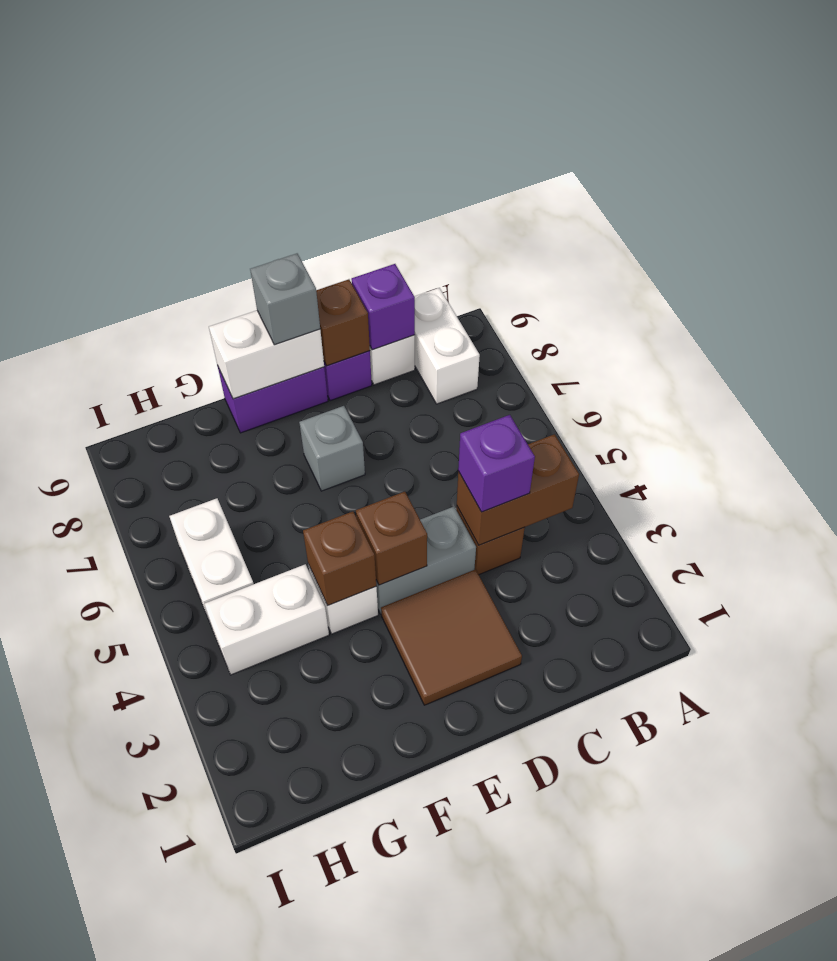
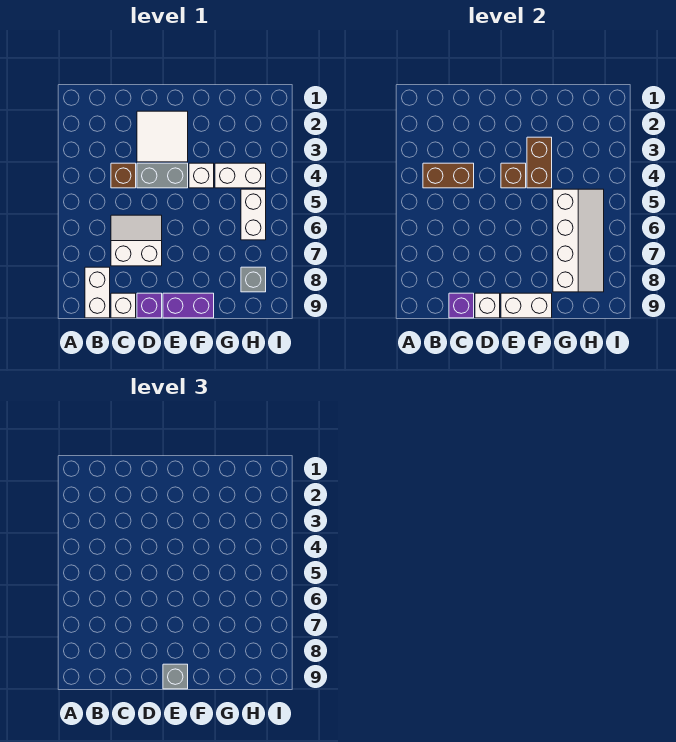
purple 1x1 brick [458,415,535,512] -> none
none -> white 2x2 slope [111,215,162,266]
brown 2x2 tile [381,569,522,705] -> white 2x2 tile [137,111,188,162]
brown 1x1 brick [316,279,370,366] -> white 1x1 brick [475,293,500,318]
grey 1x1 brick [299,406,365,491] -> grey 1x1 brick moved to [241,267,266,292]
brown 1x1 brick [303,511,376,605] -> brown 1x2 brick [527,137,552,188]
none -> white 2x4 slope [553,189,604,292]

